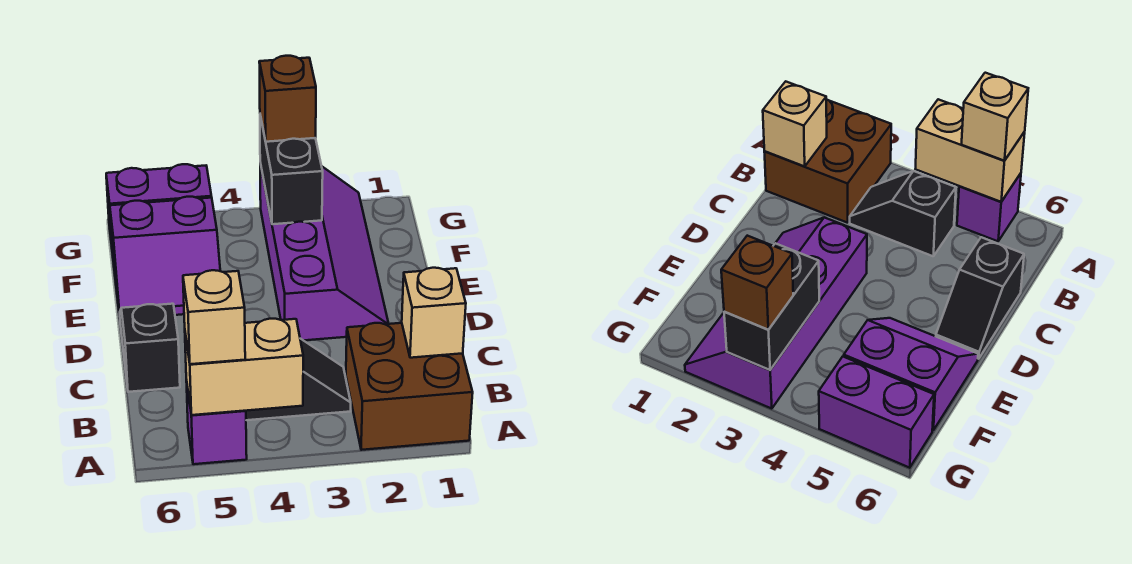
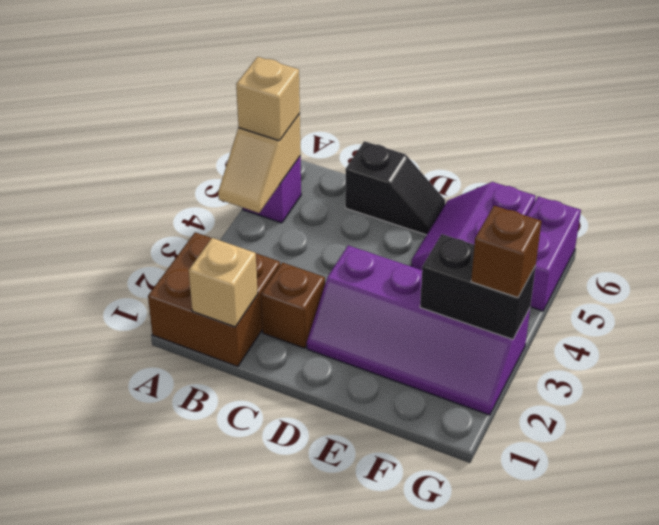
tan 1x2 brick [185,319,303,415] -> tan 1x2 slope [218,114,301,213]
black 1x2 slope [246,339,351,420] -> none
none -> brown 1x1 brick [261,262,325,348]

